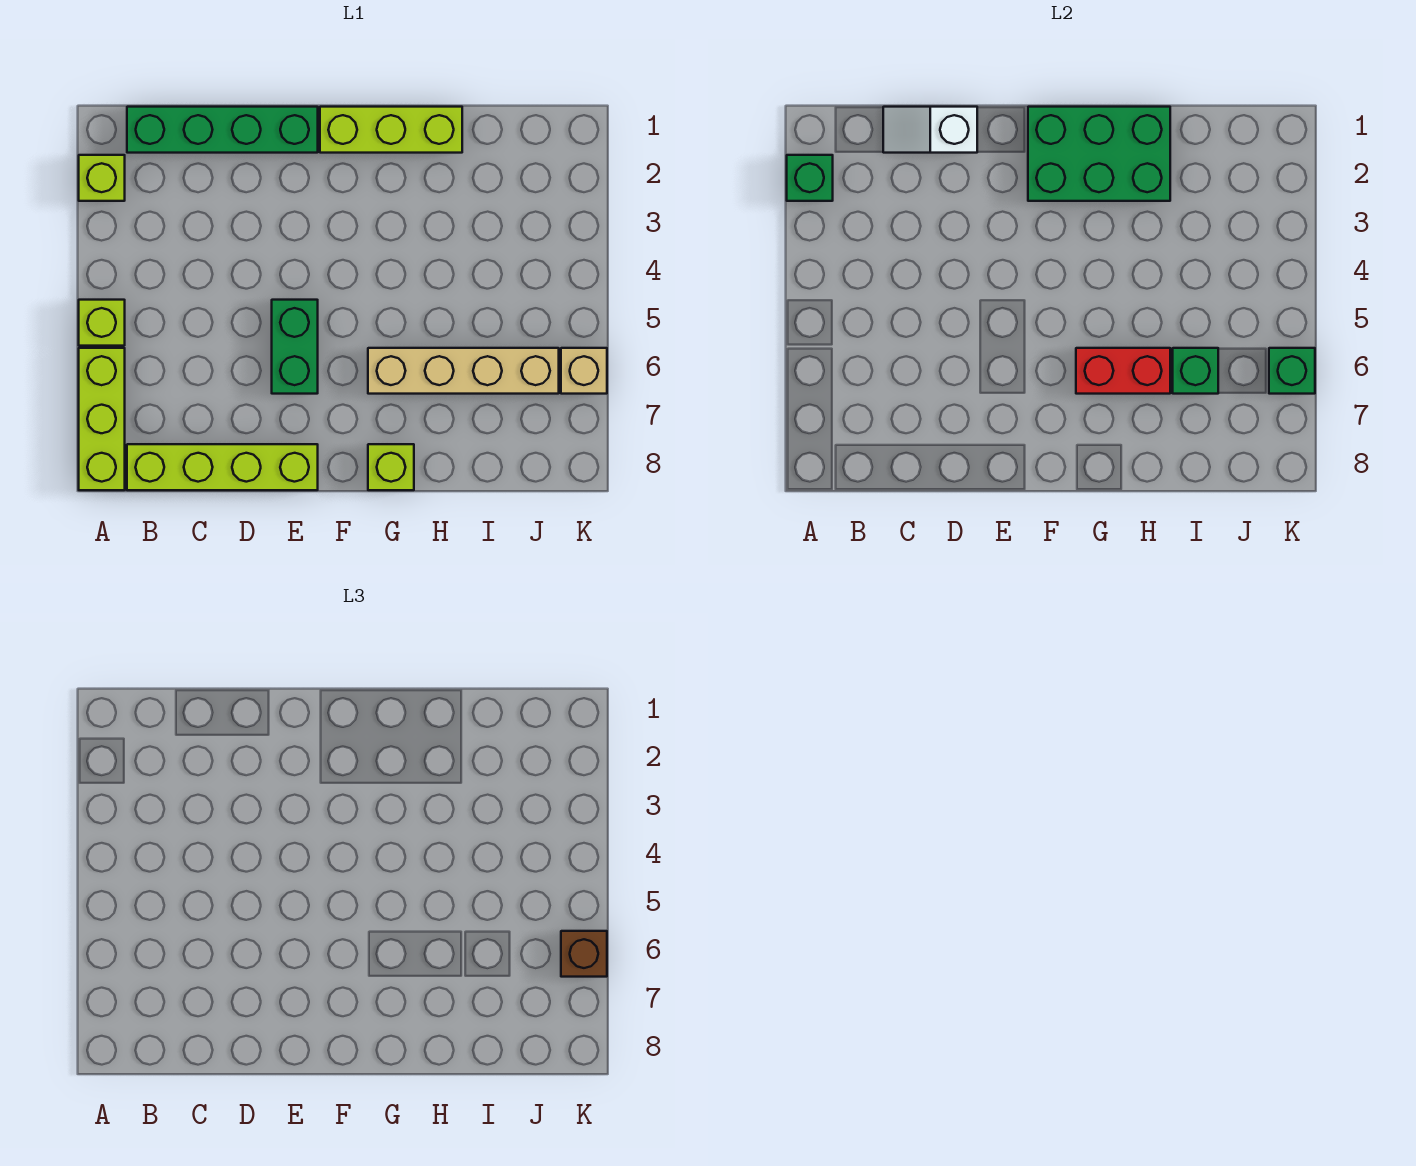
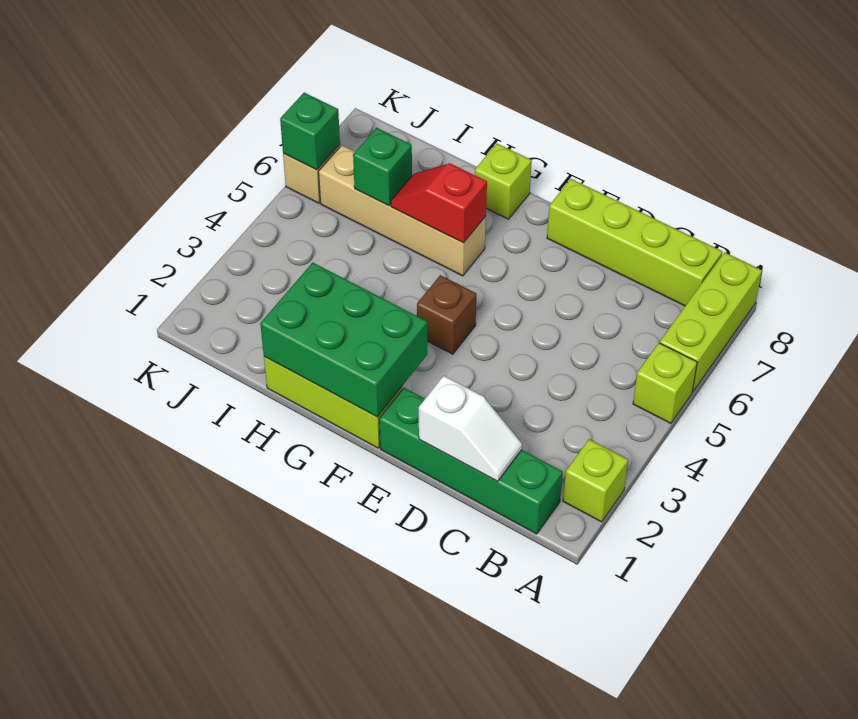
green 1x1 brick [787,155,833,201] -> none
green 1x2 brick [272,300,318,394] -> none
red 1x2 brick [1076,348,1170,394] -> red 1x2 slope [391,164,487,243]
brown 1x1 brick [561,931,607,977] -> brown 1x1 brick moved to [417,275,476,354]

